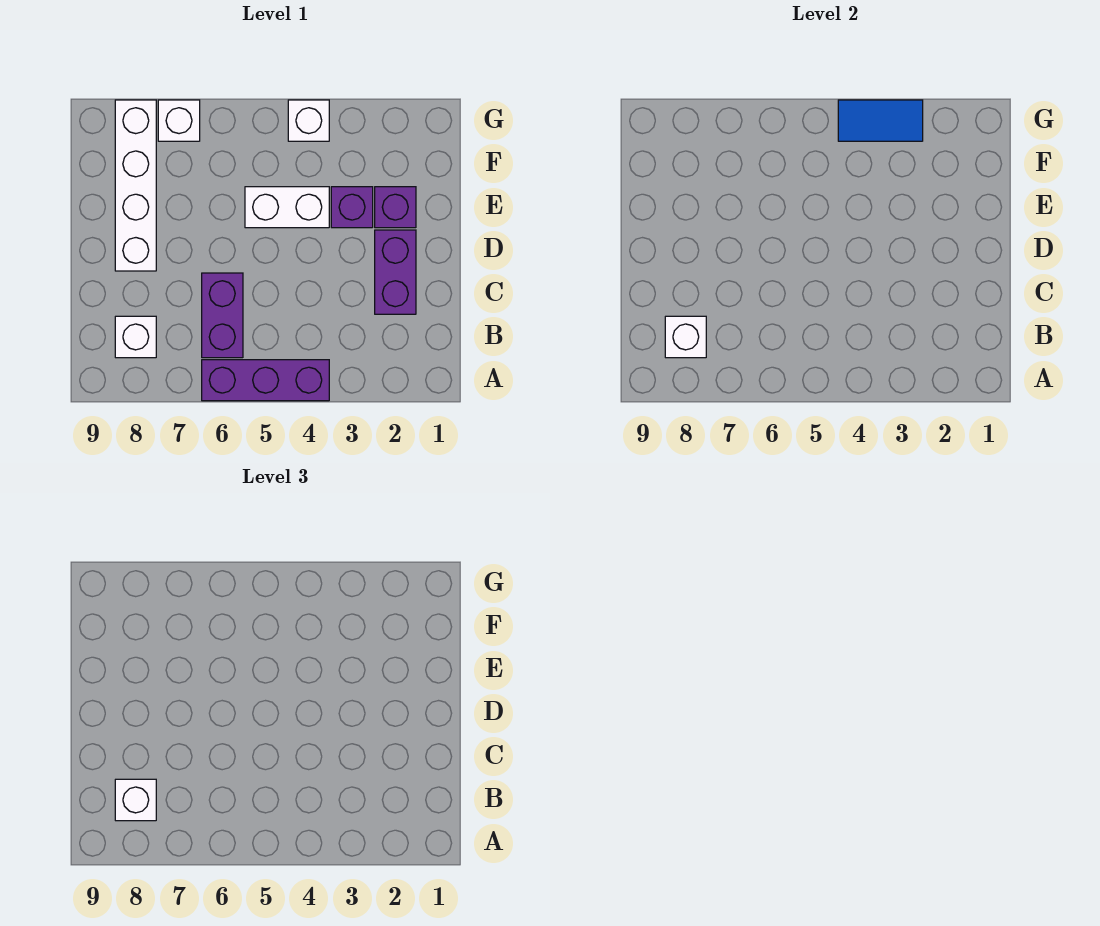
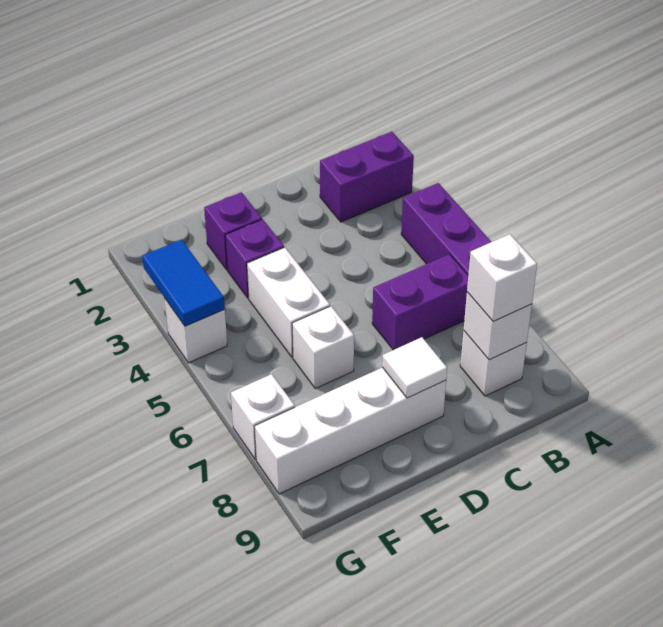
purple 1x2 brick [375,230,416,314] -> purple 1x2 brick moved to [320,132,414,222]
none -> white 1x1 tile [382,337,447,398]
none -> white 1x1 brick [292,306,354,388]

